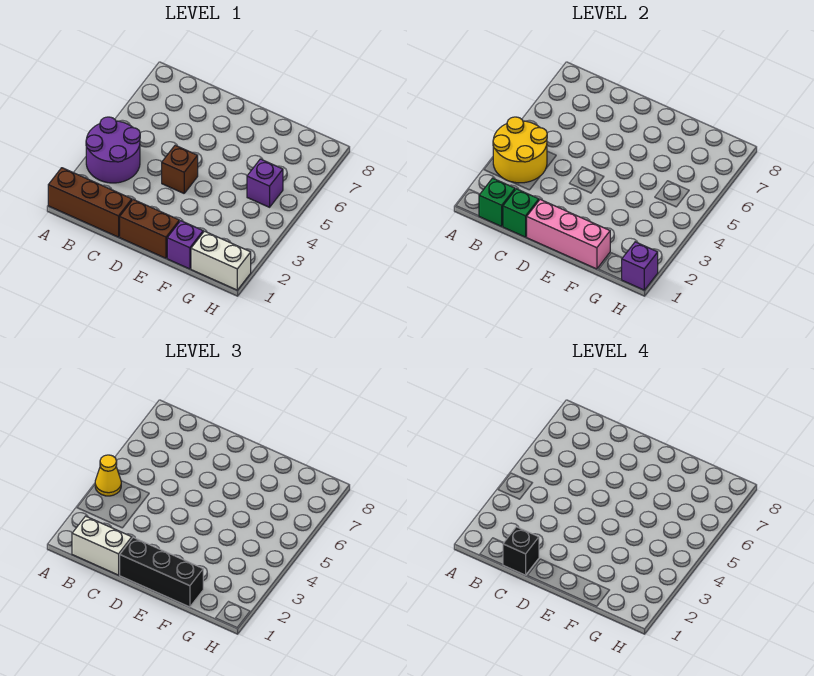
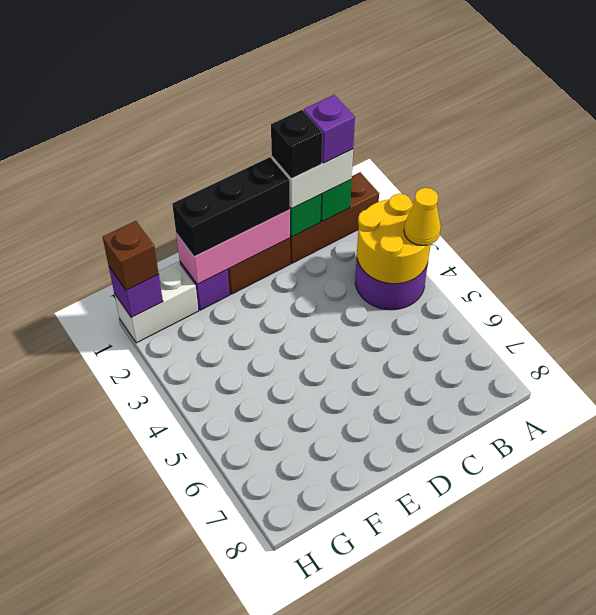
brown 1x1 brick [162,145,198,193] -> brown 1x1 brick moved to [103,221,159,290]
purple 1x1 brick [247,159,283,207] -> purple 1x1 brick moved to [304,95,355,163]

